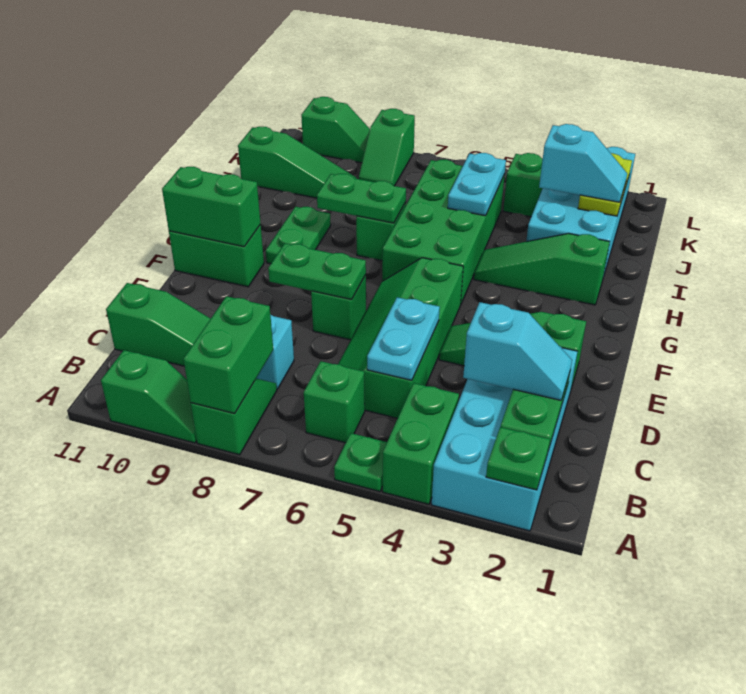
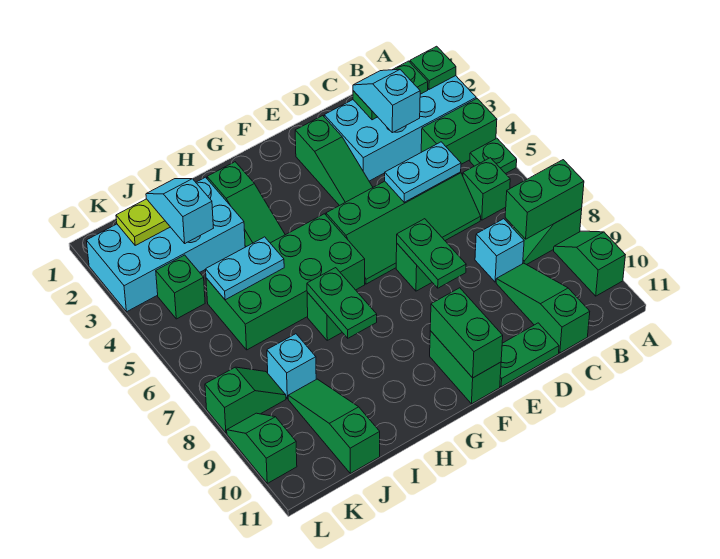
green 1x2 plate [266,207,331,264] -> green 1x2 plate moved to [500,323,559,387]
none -> cyan 1x1 brick [267,334,316,399]

